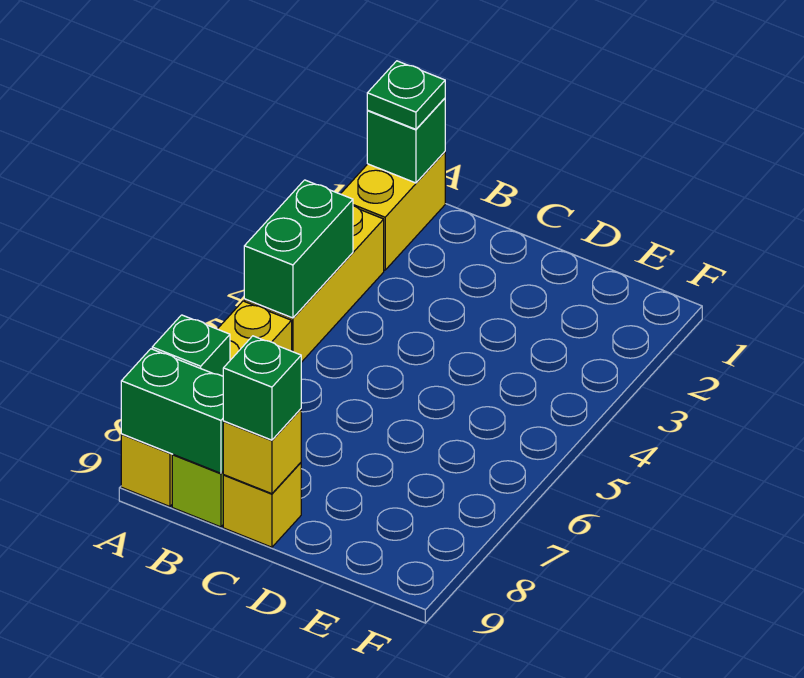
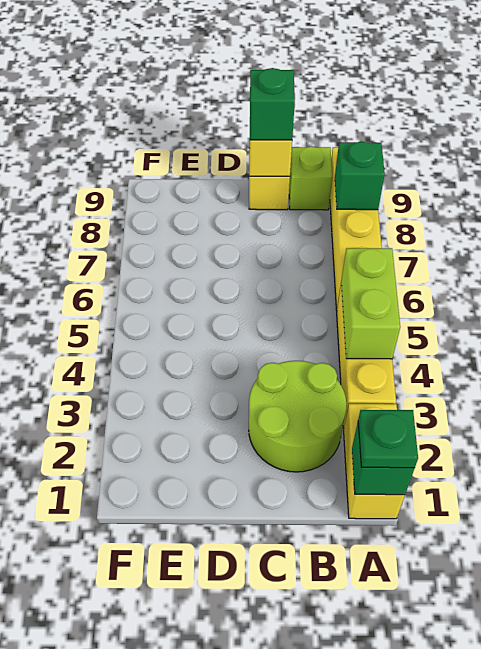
green 1x2 brick [244,180,353,318] -> lime 1x2 brick [341,248,400,359]
green 1x2 brick [121,349,224,473] -> none
none -> lime 2x2 round brick [249,361,346,472]

